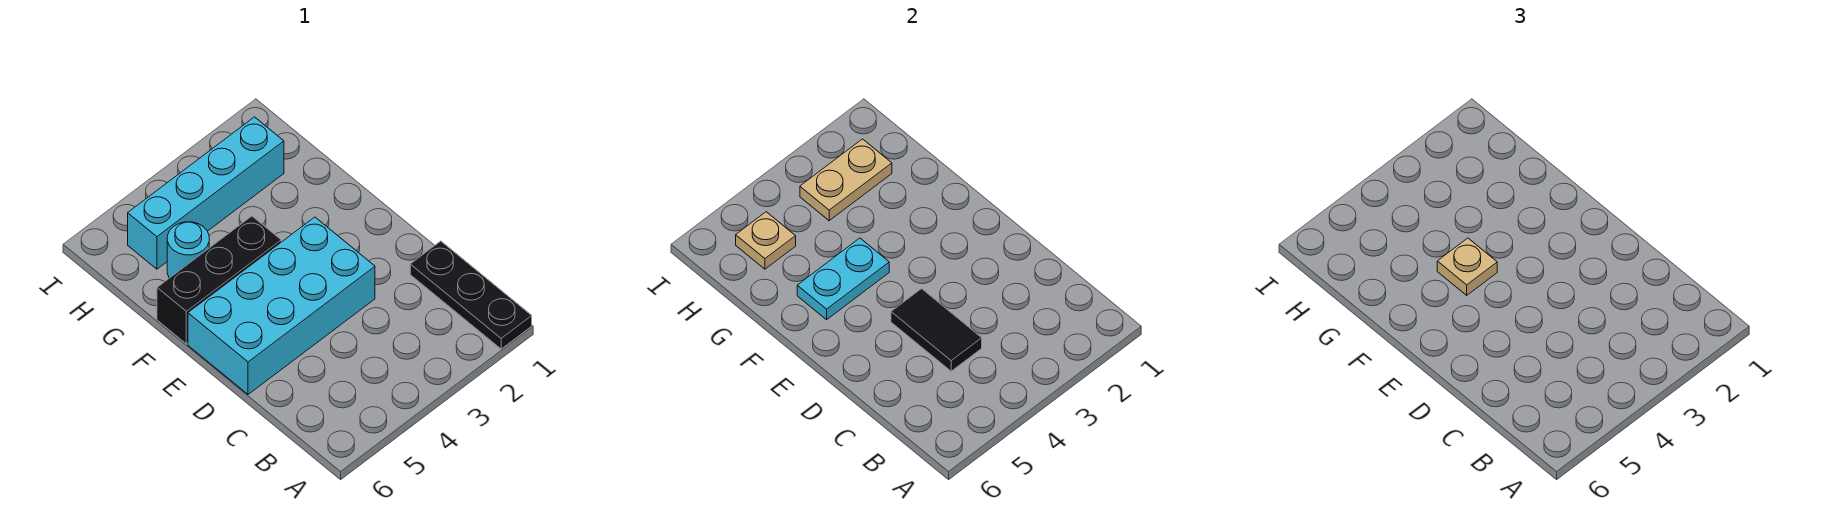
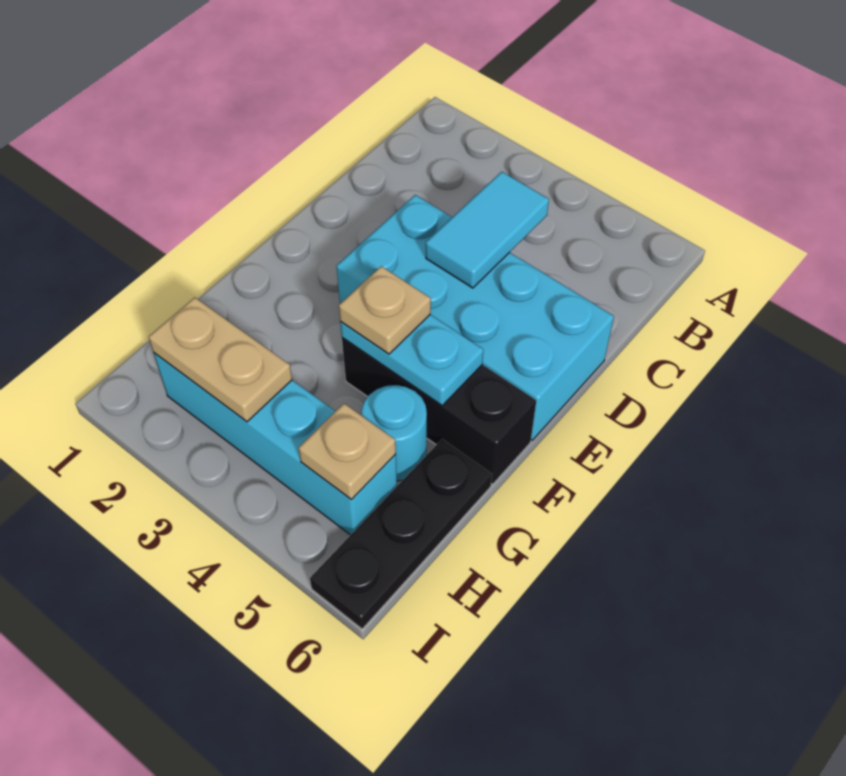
black 1x3 plate [410,241,532,349] -> black 1x3 plate moved to [310,439,492,629]
black 1x2 tile [891,289,982,371] -> cyan 1x2 tile [426,172,549,288]

